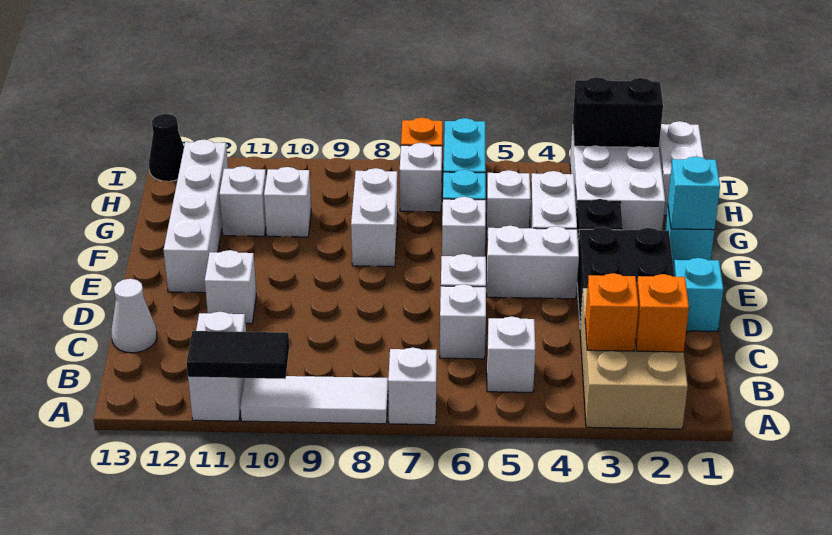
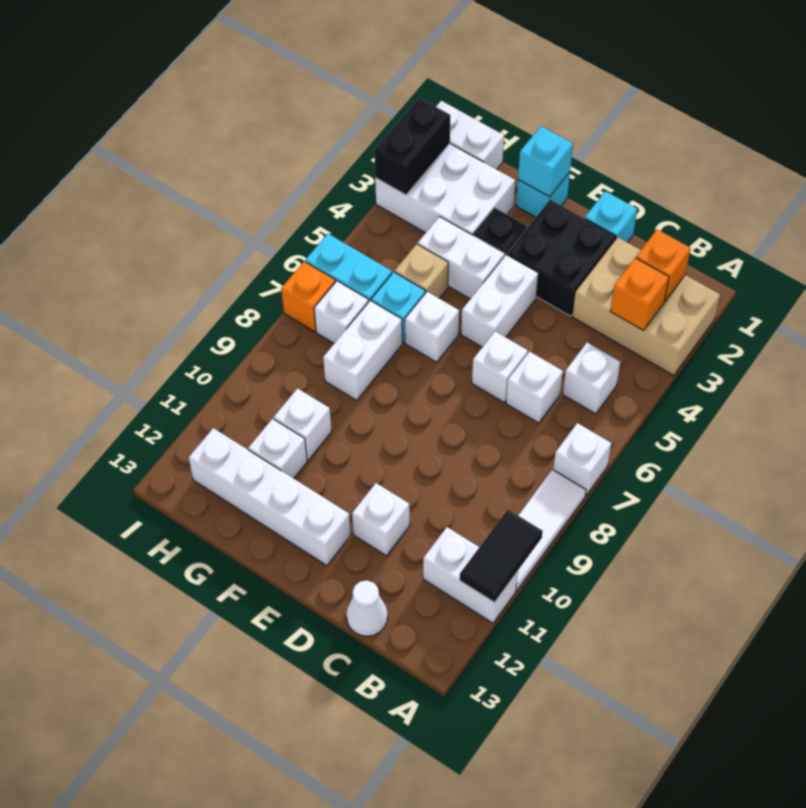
white 1x2 brick [351,168,398,267] -> white 1x2 brick turned to [323,301,402,400]
white 1x1 brick [486,170,530,240] -> tan 1x1 brick [395,244,448,298]
black 1x1 cone [149,114,184,181] -> none

